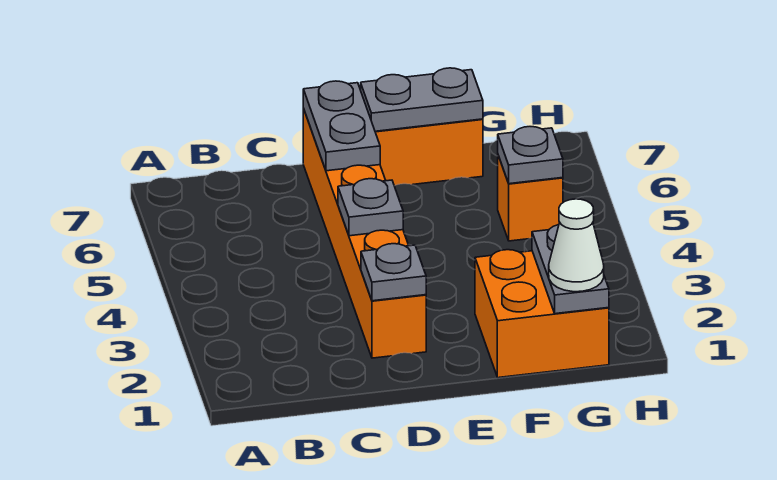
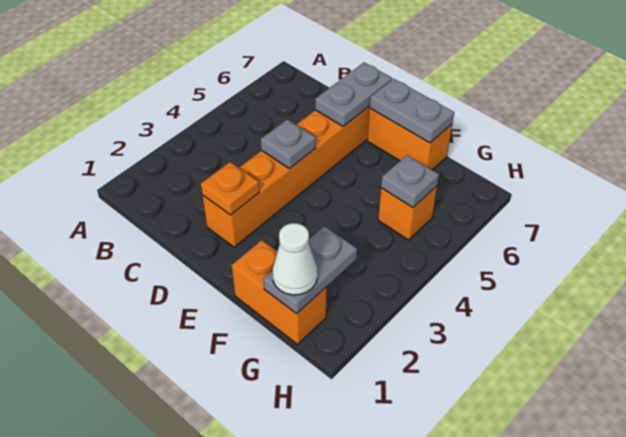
grey 1x1 plate [361,244,426,301] -> orange 1x1 plate [201,162,259,215]
orange 2x2 brick [475,250,609,378] -> orange 1x2 brick [232,240,327,344]

